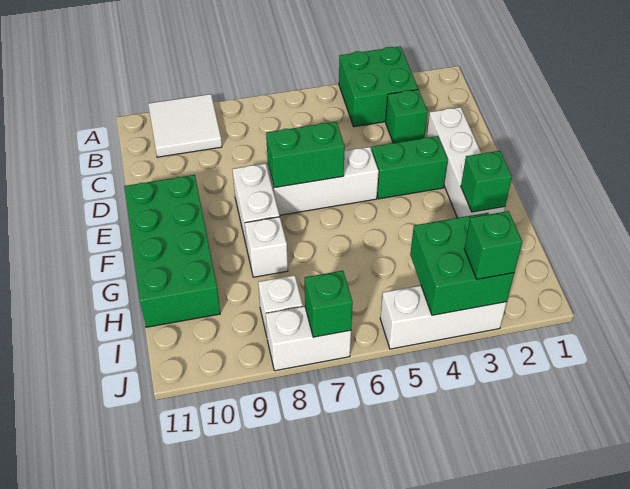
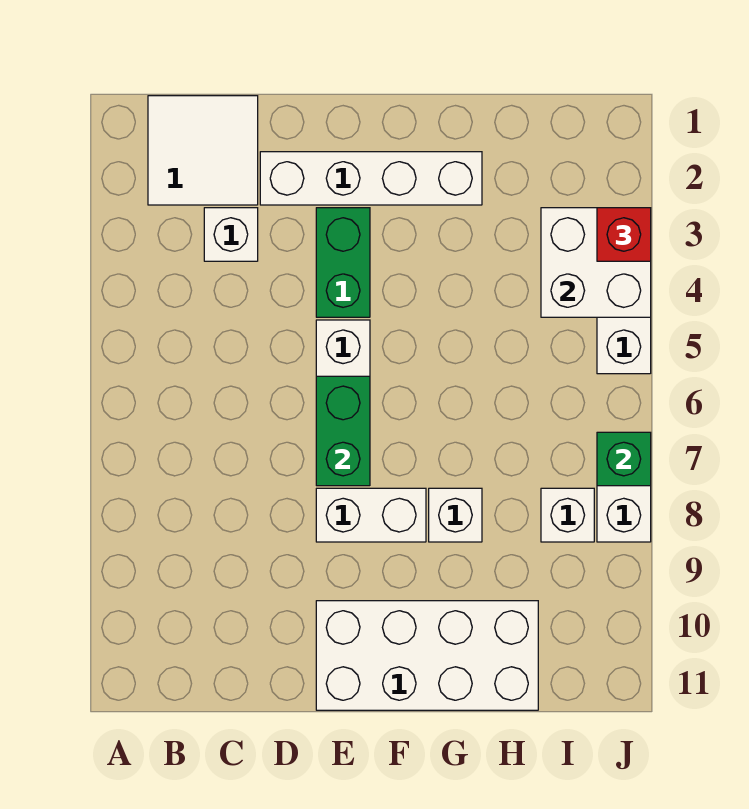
green 2x2 brick [339,46,418,127] -> none
white 2x2 tile [148,94,222,157] -> white 2x2 tile moved to [148,96,258,205]
green 1x1 brick [386,90,428,143] -> white 1x1 brick [204,208,258,261]
green 2x4 brick [124,175,220,327] -> white 2x4 brick [316,601,538,710]
green 1x1 brick [461,151,512,212] -> none
green 2x2 brick [410,213,514,315] -> white 2x2 brick [541,208,651,317]
green 1x1 brick [464,211,522,279] -> red 1x1 brick [597,208,651,261]

